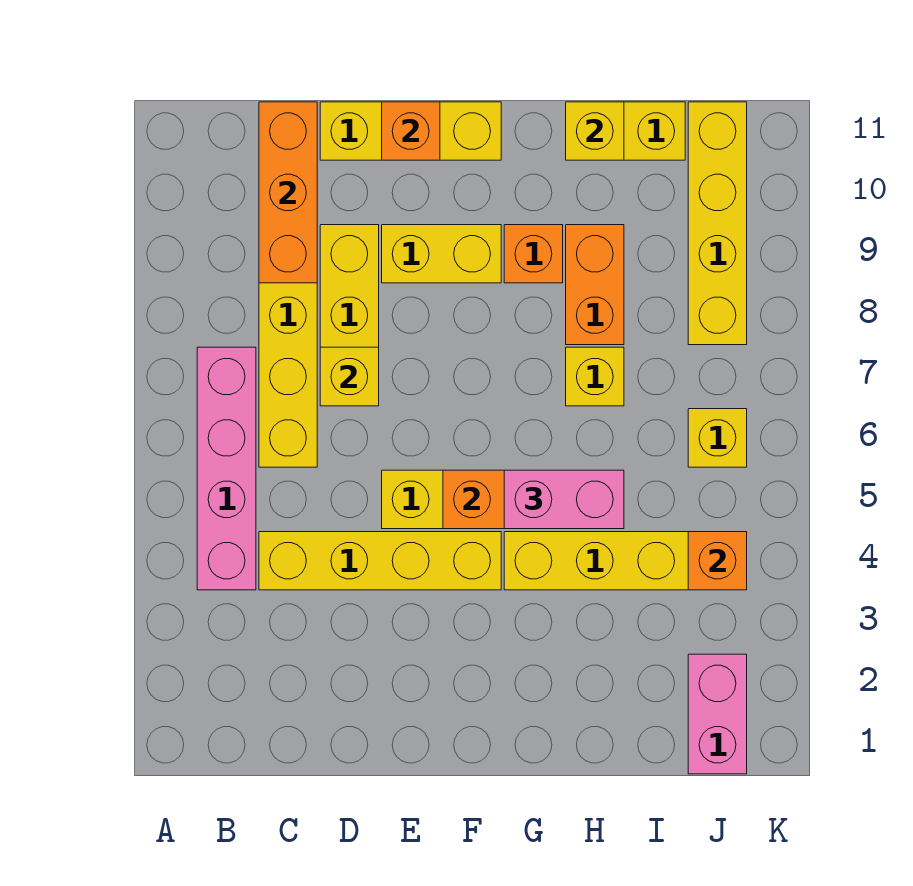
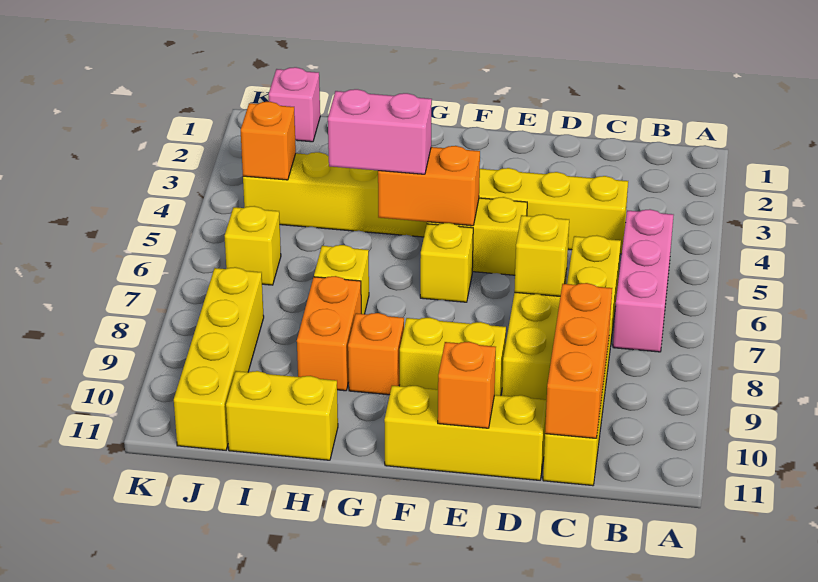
pink 1x4 brick [197,347,256,590] -> pink 1x3 brick [613,209,673,352]
yellow 1x1 brick [566,102,624,160] -> yellow 1x1 brick moved to [420,223,473,302]
pink 1x2 brick [688,654,747,774] -> pink 1x1 brick [269,67,320,142]

